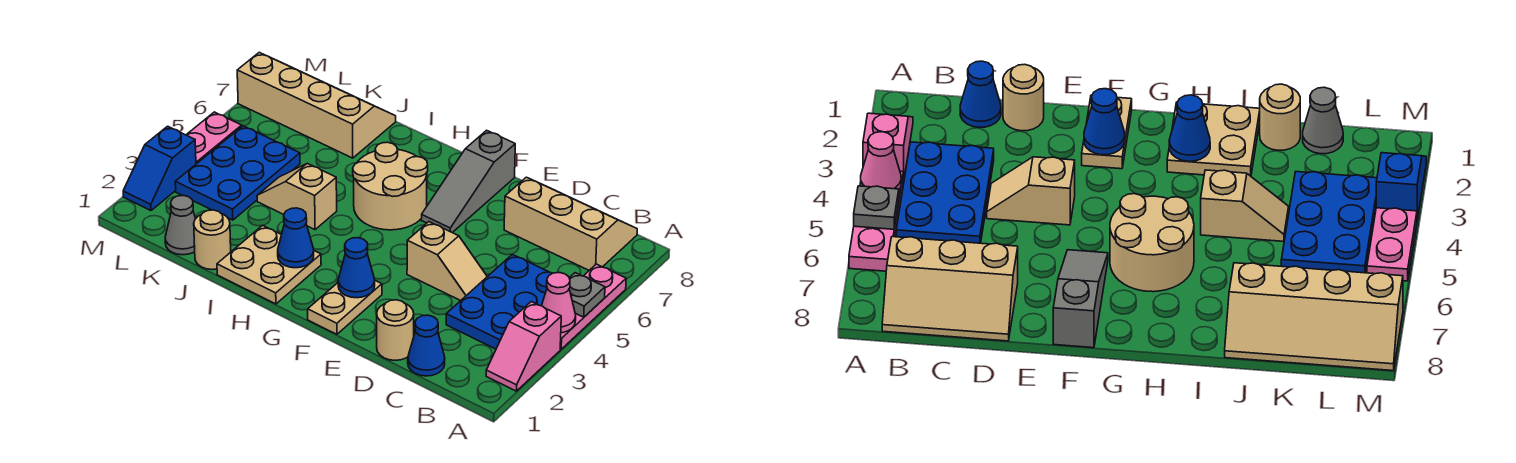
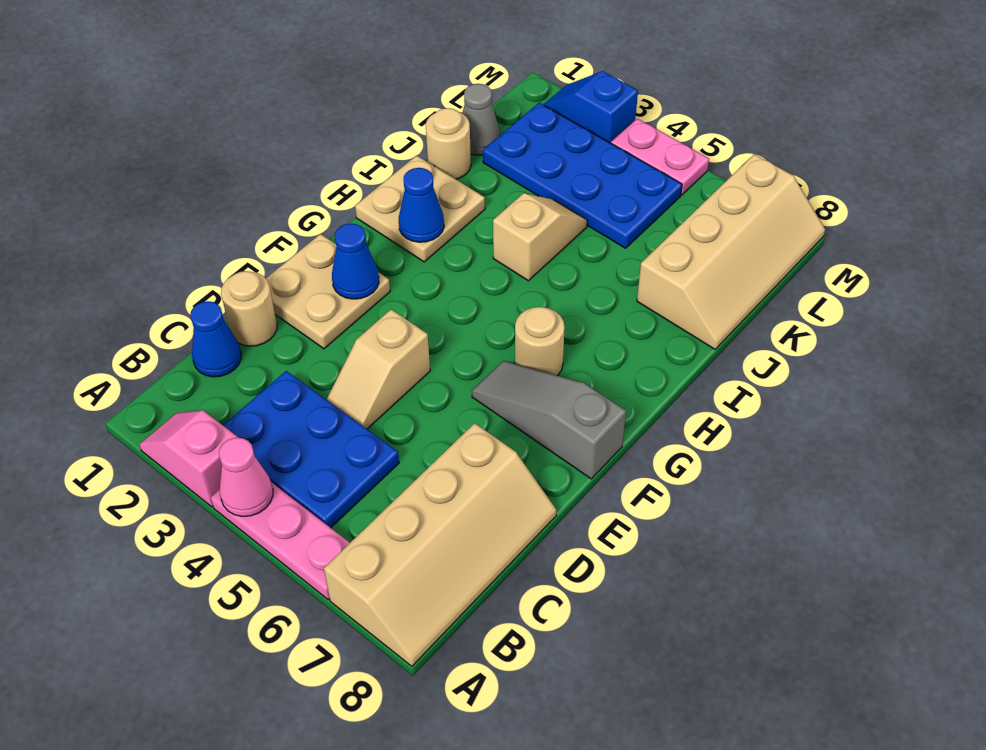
grey 1x1 plate [569,273,605,317] -> none
tan 2x3 slope [504,177,637,270] -> tan 2x4 slope [324,423,556,666]
tan 1x2 plate [308,281,382,334] -> tan 2x2 plate [266,234,390,349]
tan 2x2 round brick [353,142,428,230] -> tan 1x1 round brick [515,307,565,376]
blue 2x3 plate [175,126,300,220] -> blue 2x4 plate [483,103,682,248]

